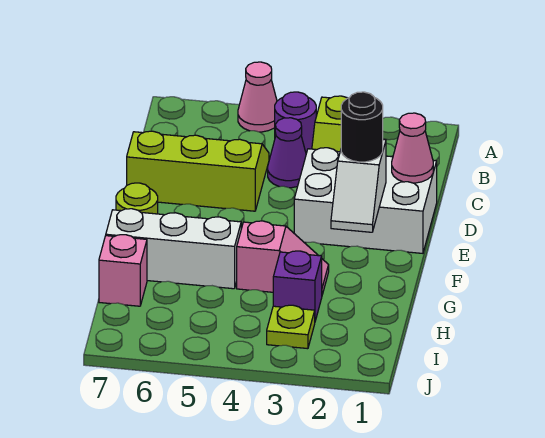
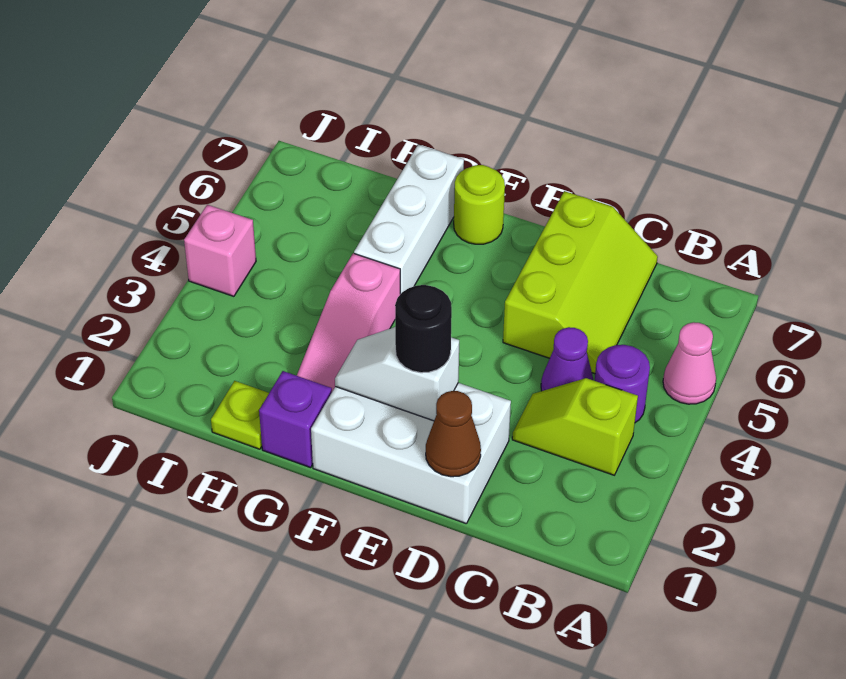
white 2x3 brick [294,148,437,253] -> white 2x3 brick turned to [311,383,511,524]
pink 1x1 cone [392,113,433,183] -> brown 1x1 cone [426,391,481,477]
pink 1x2 slope [237,221,329,295] -> pink 1x3 slope [297,253,400,391]
purple 1x1 brick [273,251,322,321] -> purple 1x1 brick moved to [259,371,332,468]
pink 1x1 brick [99,235,147,306] -> pink 1x1 brick moved to [184,205,256,296]
lime 1x1 plate [267,305,315,349] -> lime 1x1 plate moved to [211,381,269,449]

